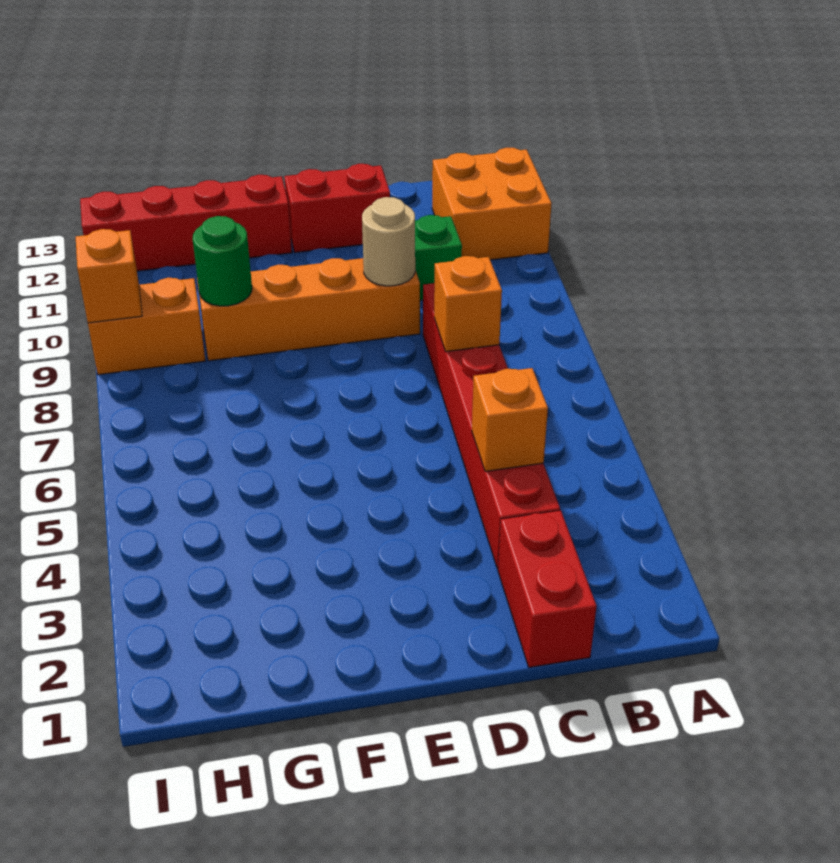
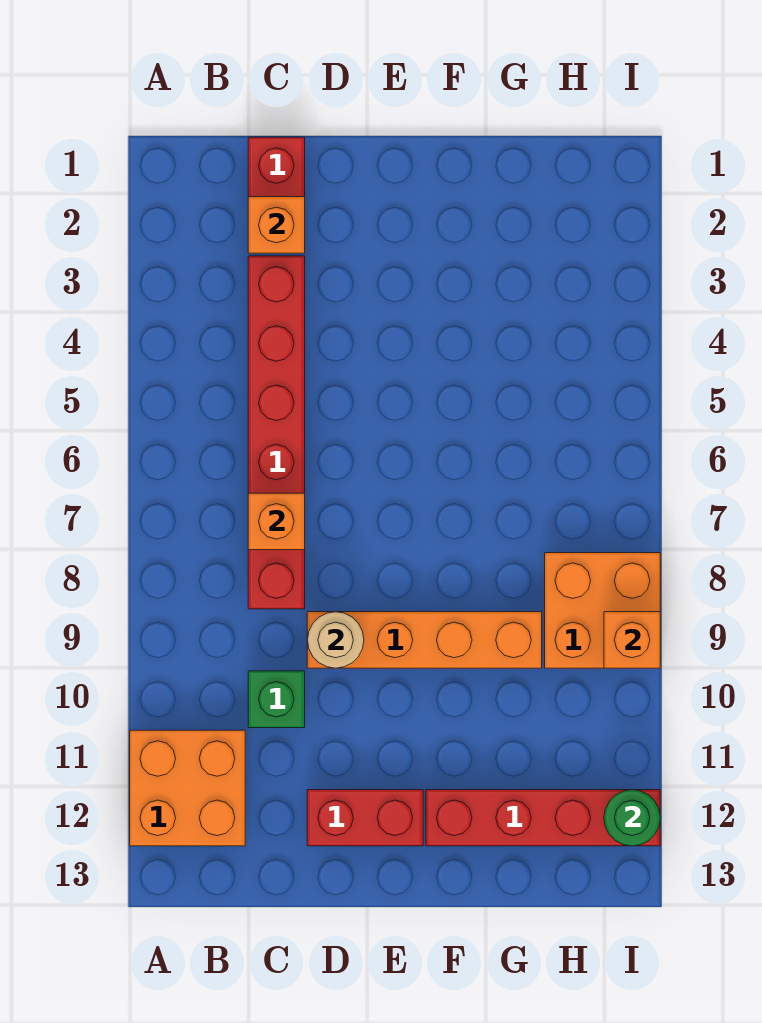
orange 1x1 brick [472,368,548,471] -> orange 1x1 brick moved to [248,197,305,253]
green 1x1 round brick [193,216,252,306] -> green 1x1 round brick moved to [604,790,660,846]
orange 1x2 brick [88,278,205,375] -> orange 2x2 brick [545,553,660,668]

